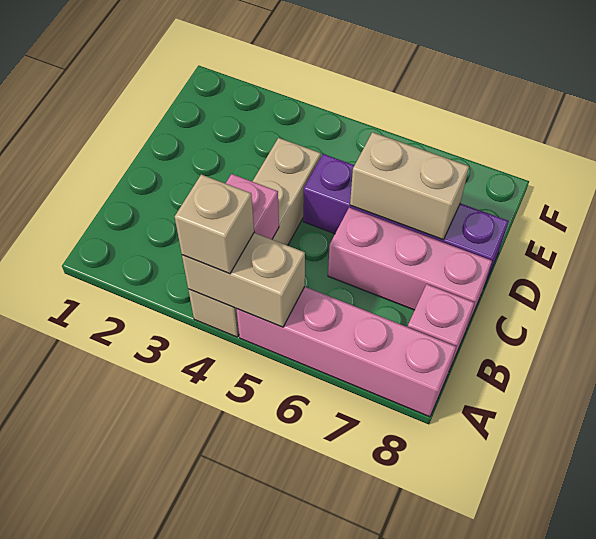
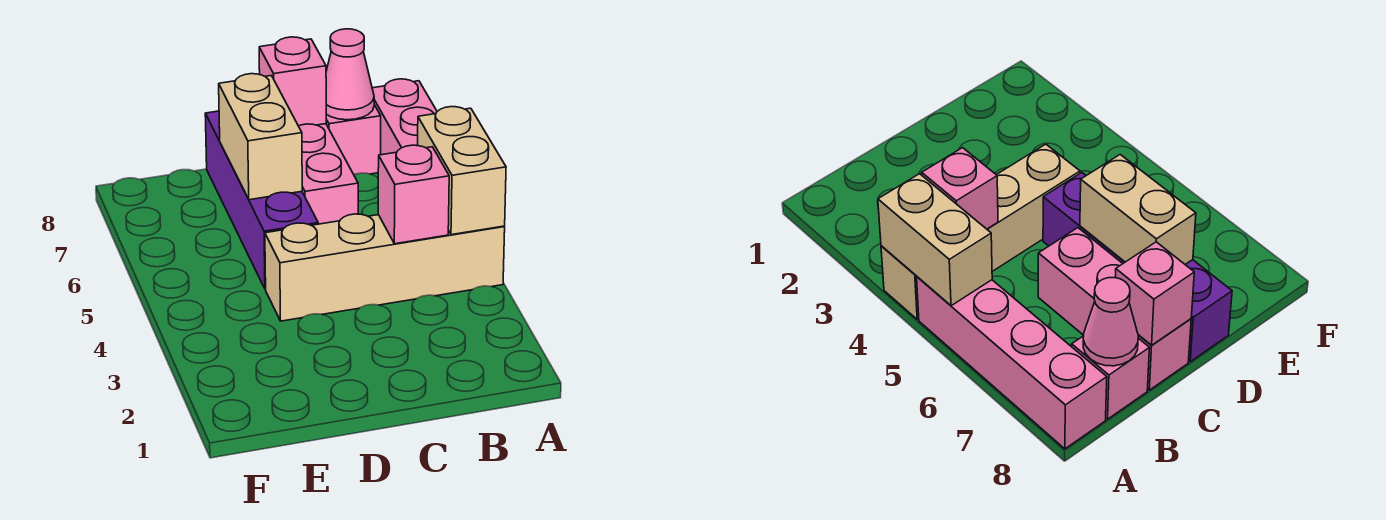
tan 1x1 brick [175,175,254,274] -> none
none -> pink 1x1 cone [326,29,374,120]
none -> pink 1x1 brick [259,37,326,126]

